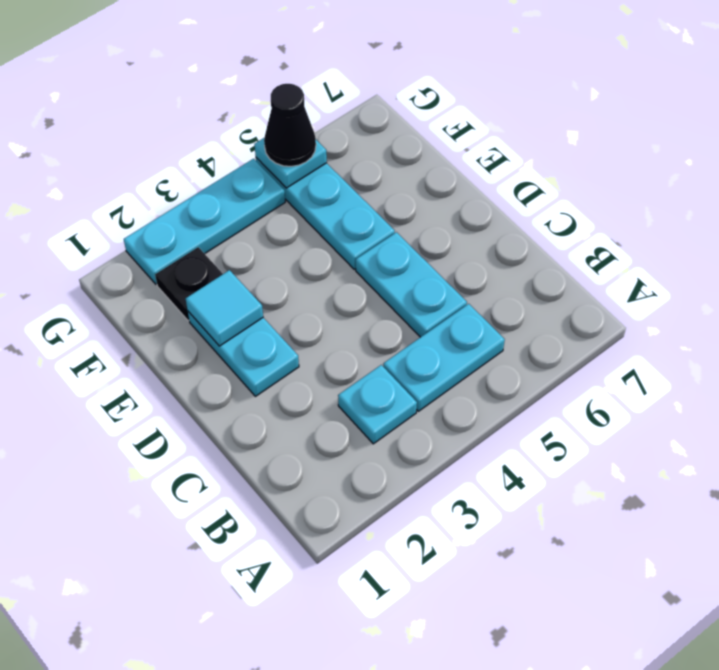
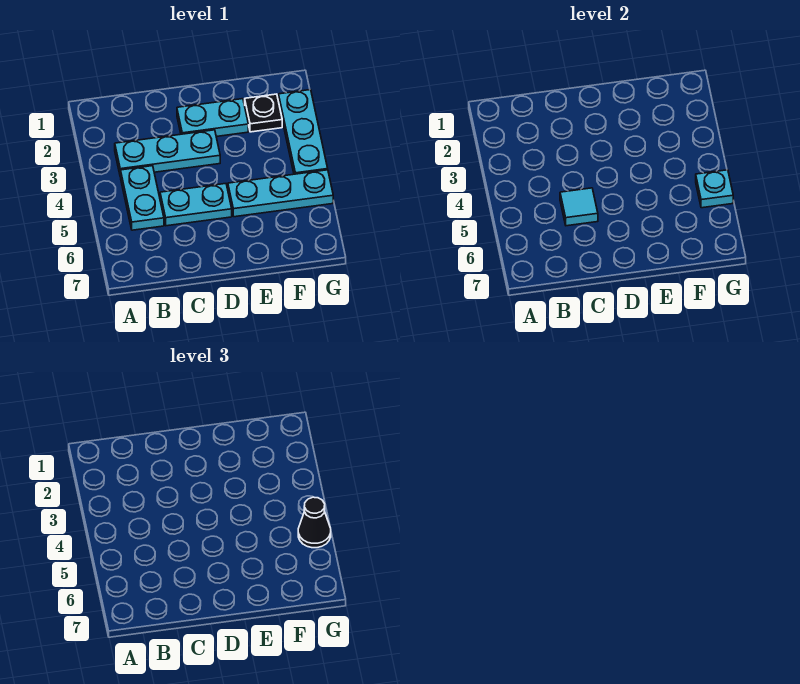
cyan 1x1 plate [338,365,417,444] -> cyan 1x3 plate [115,130,220,177]
cyan 1x1 tile [186,270,263,346] -> cyan 1x1 tile moved to [560,188,598,226]

